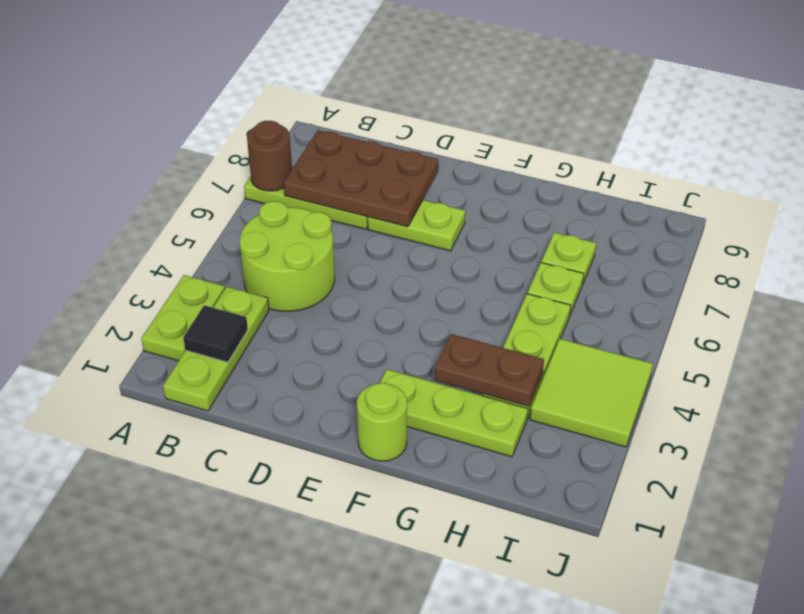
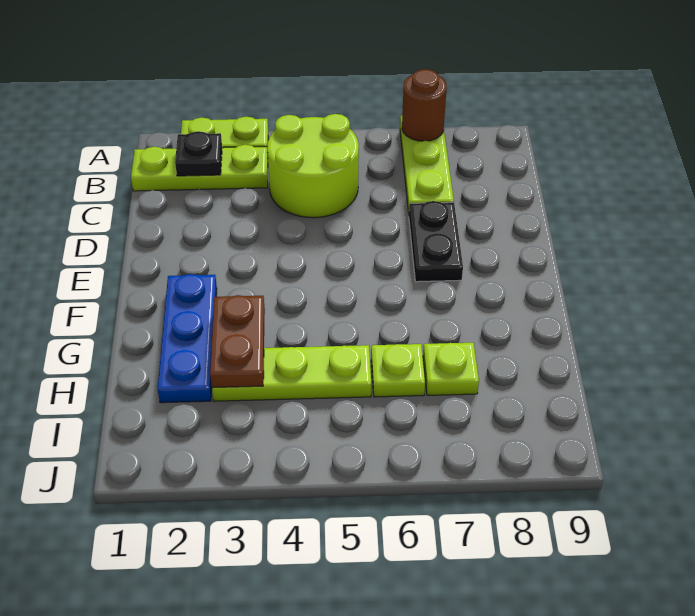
black 1x1 tile [183,305,248,362] -> black 1x1 plate [175,131,222,176]
brown 2x3 plate [284,130,438,227] -> none
lime 1x2 plate [368,200,465,251] -> black 1x2 plate [409,201,463,282]
lime 1x1 round brick [357,383,407,461] -> none
lime 1x3 plate [380,369,528,457] -> blue 1x3 plate [158,274,217,403]
lime 2x2 tile [530,339,653,447] -> none

